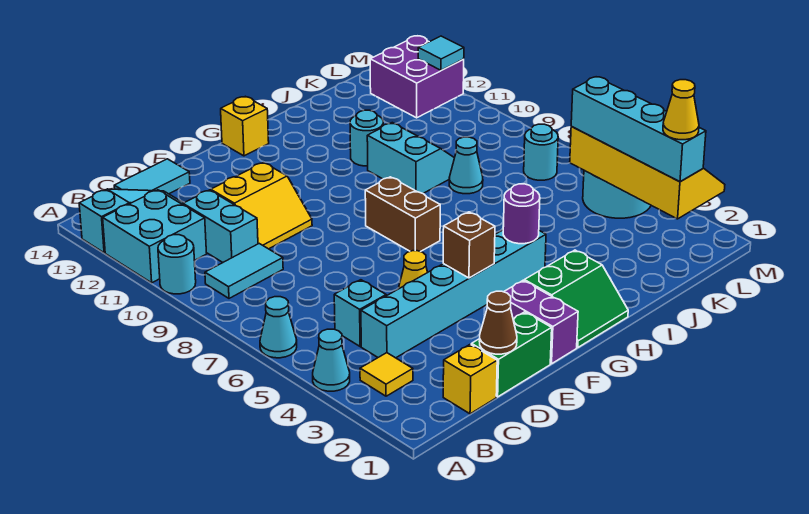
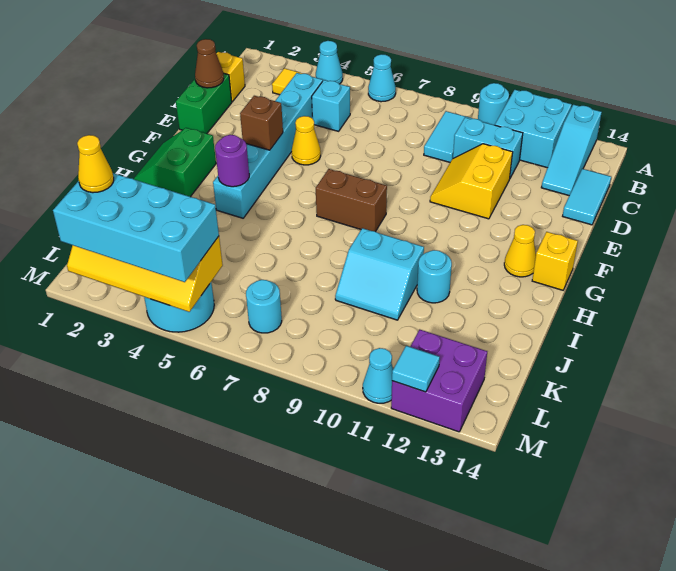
purple 1x2 brick [504,281,578,364] -> none
none -> yellow 1x1 cone [504,225,536,277]
cyan 1x1 cone [449,137,483,194] -> cyan 1x1 cone moved to [363,348,393,403]
cyan 1x4 brick [571,77,706,182] -> cyan 2x4 brick [53,173,219,282]

